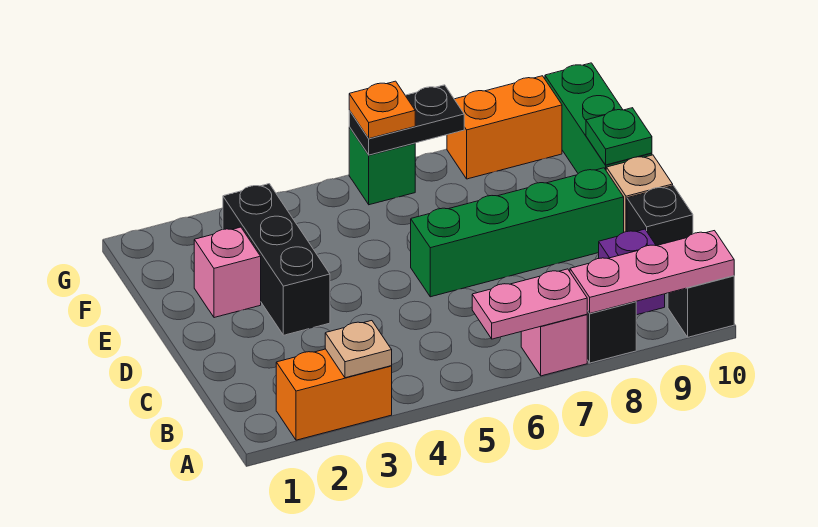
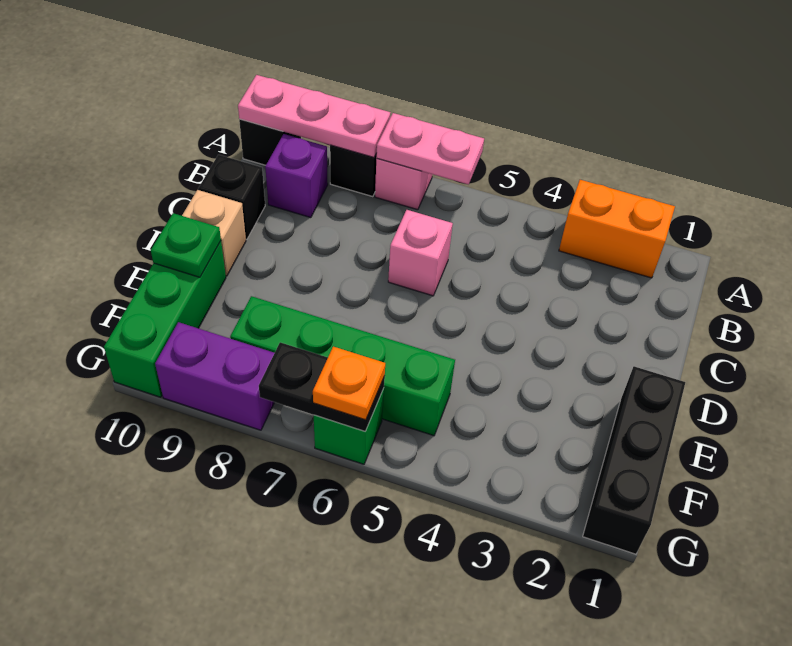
tan 1x1 plate [325,321,392,378] -> none
black 1x3 brick [223,184,330,335] -> black 1x3 brick moved to [583,366,685,554]
green 1x4 brick [411,168,624,297] -> green 1x4 brick moved to [230,296,455,436]
pink 1x1 brick [194,227,261,318] -> pink 1x1 brick moved to [388,210,453,296]
orange 1x2 brick [447,76,562,179] -> purple 1x2 brick [155,322,274,430]

